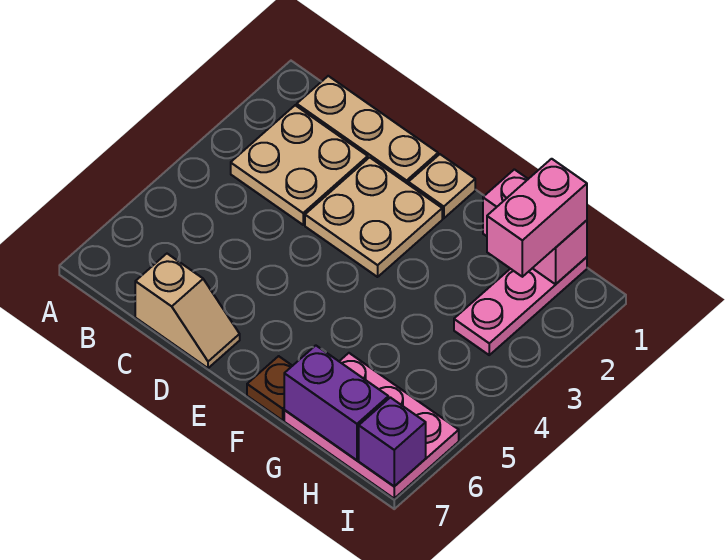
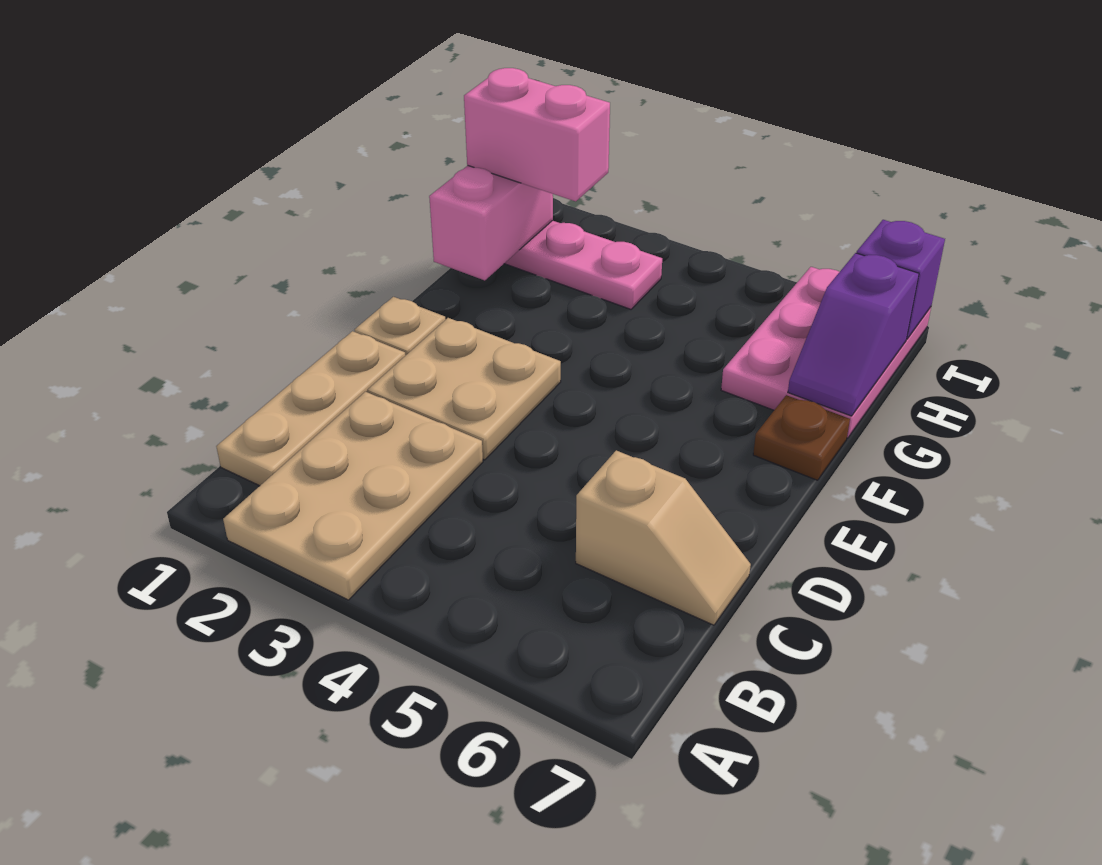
tan 2x2 plate [231,105,368,225] -> tan 2x3 plate [223,392,483,600]
tan 1x2 slope [135,254,240,368] -> tan 1x2 slope turned to [576,450,751,625]
purple 1x2 brick [284,345,388,460] -> purple 1x2 slope [788,253,919,416]

